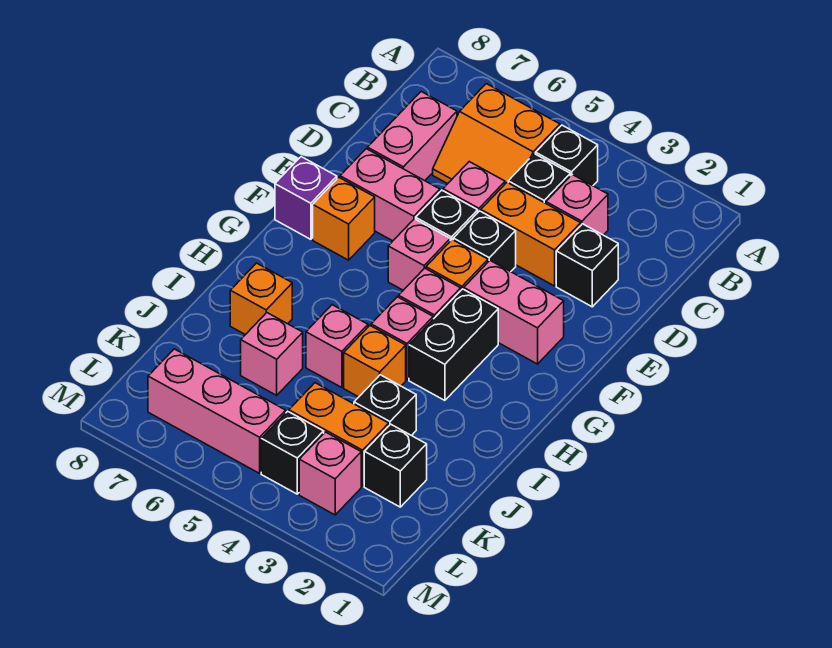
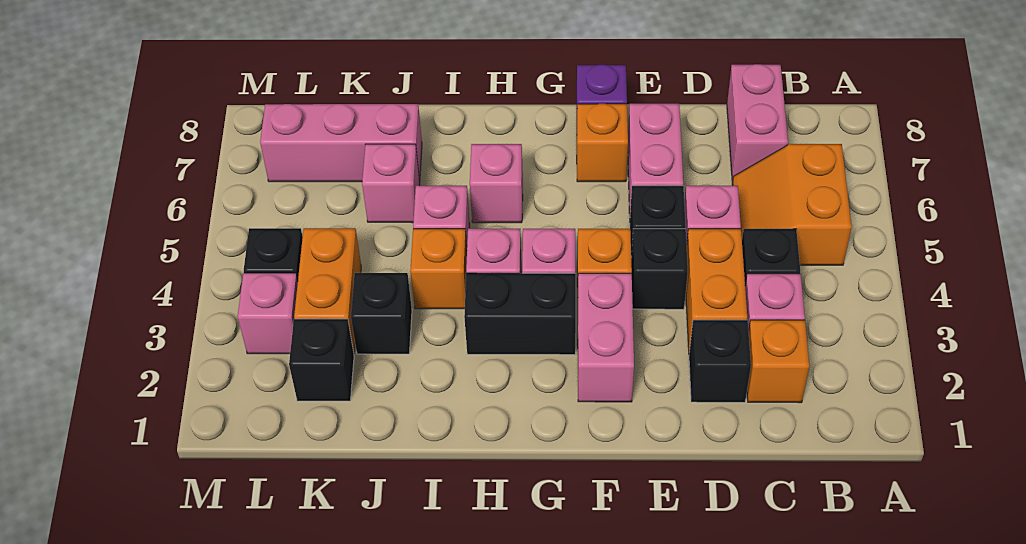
black 1x1 brick [536,125,598,186] -> none
pink 1x2 brick [368,92,457,181] -> pink 1x2 brick turned to [727,64,788,181]
pink 1x1 brick [388,219,450,290] -> pink 1x1 brick moved to [470,144,523,223]
orange 1x1 brick [230,263,292,335] -> orange 1x1 brick moved to [747,320,809,403]
pink 1x3 brick [148,349,286,473] -> pink 1x3 brick turned to [260,104,422,182]

